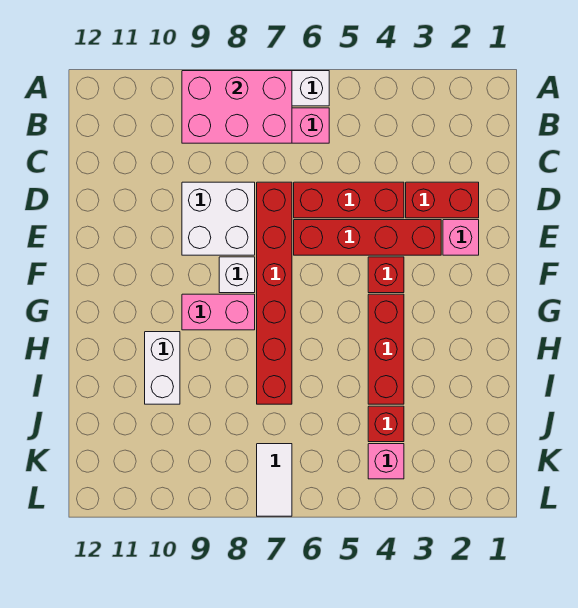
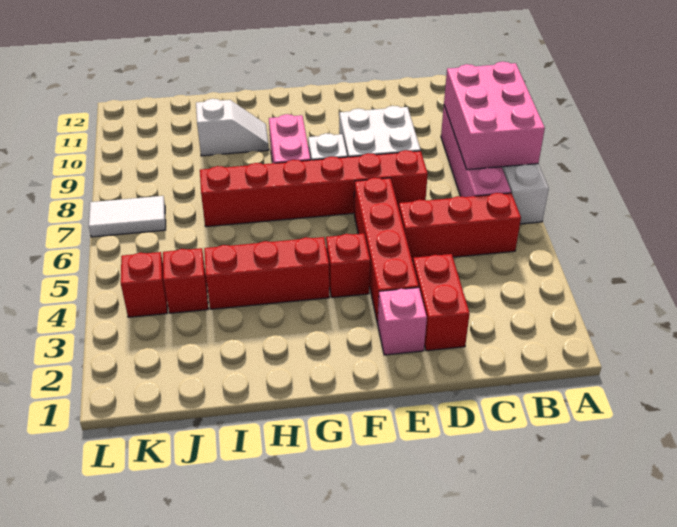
red 1x3 brick [294,182,404,218] -> red 1x3 brick turned to [399,193,521,261]
white 1x2 brick [145,332,180,404] -> white 1x2 slope [196,99,269,156]
pink 1x1 brick [368,444,404,479] -> red 1x1 brick [121,252,167,317]

